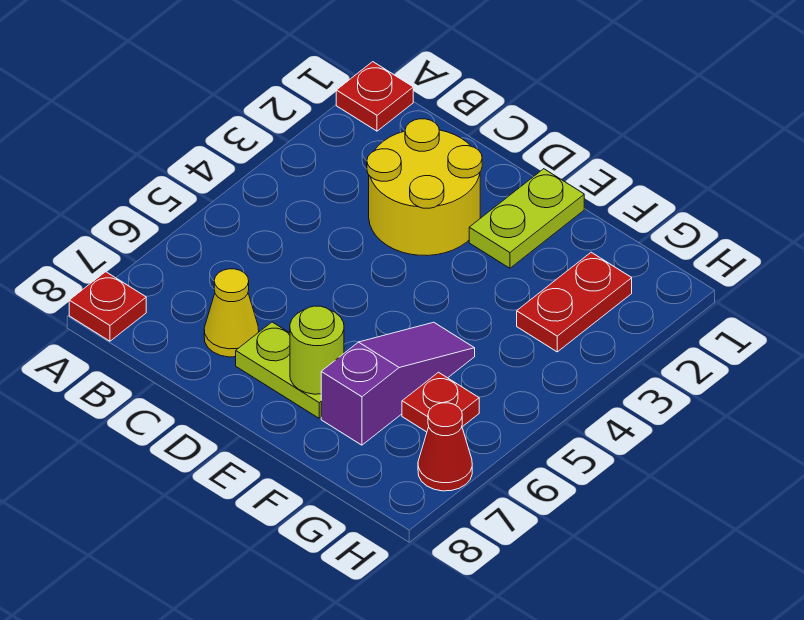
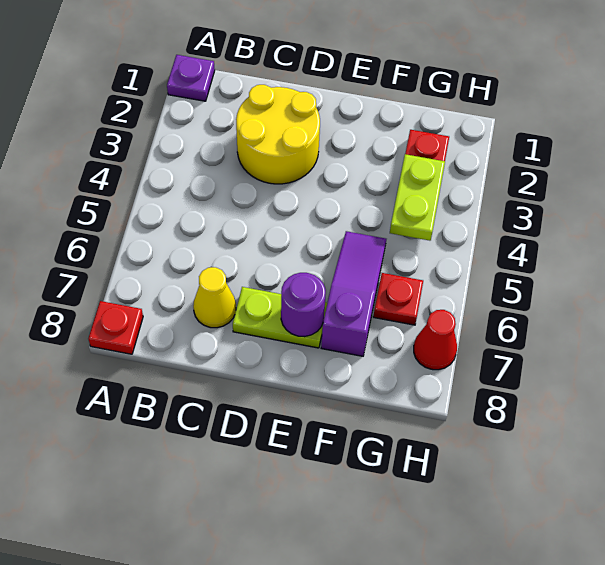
red 1x1 plate [336,62,413,131] -> purple 1x1 plate [167,55,215,101]
lime 1x2 plate [469,169,584,268] -> lime 1x2 plate moved to [390,154,445,241]
lime 1x1 round brick [290,306,344,394] -> purple 1x1 round brick [281,273,326,337]

